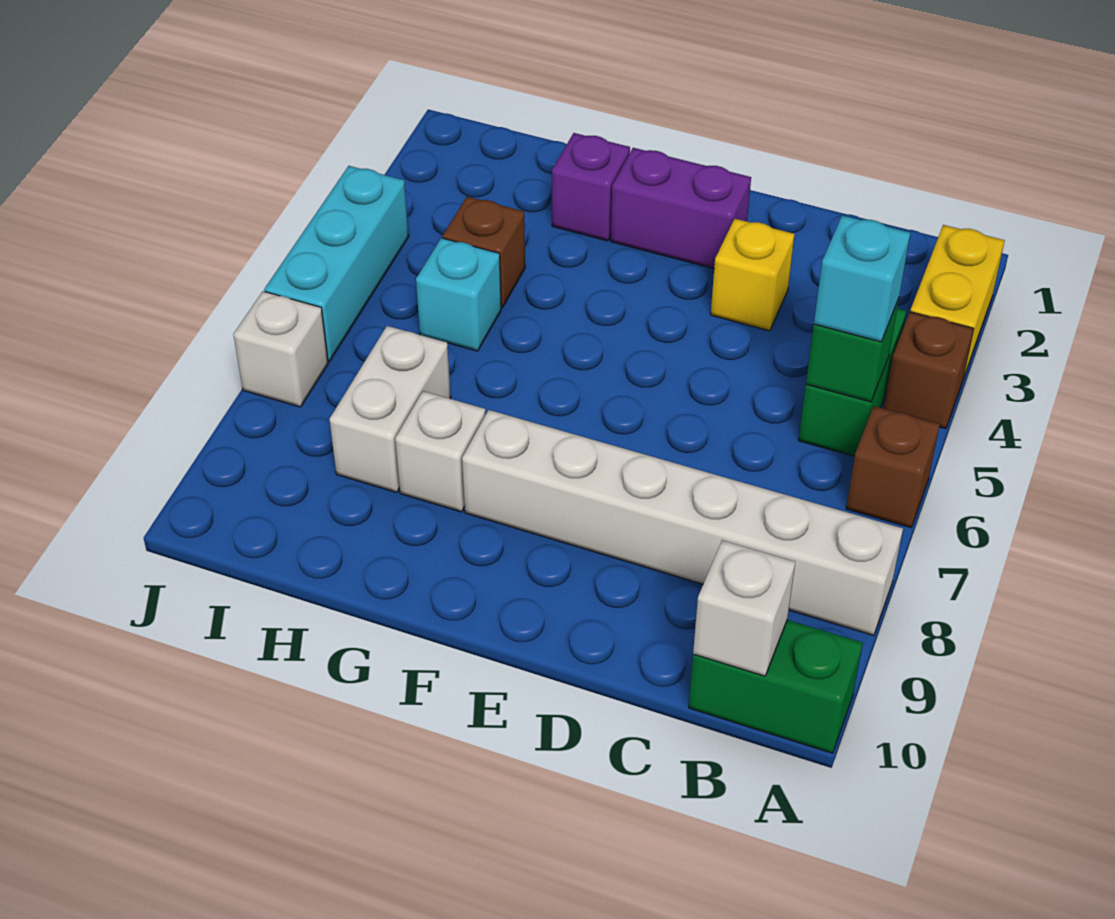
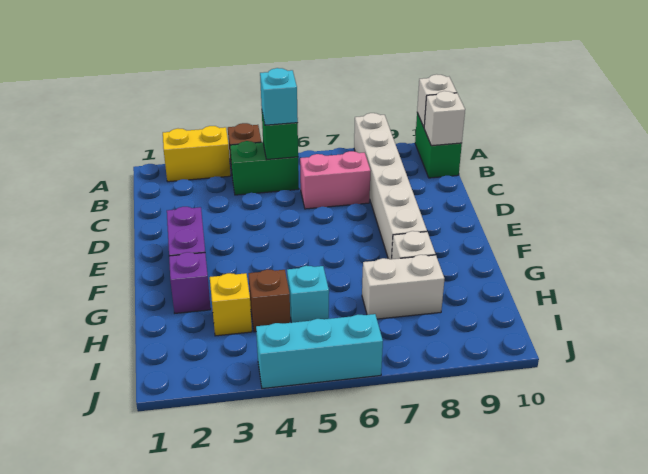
brown 1x1 brick [846,406,940,527] -> none
none -> pink 1x2 brick [300,151,370,209]
yellow 1x1 brick [711,219,794,331] -> yellow 1x1 brick moved to [210,273,252,336]
white 1x1 brick [233,291,328,407] -> white 1x1 brick moved to [417,74,457,127]

